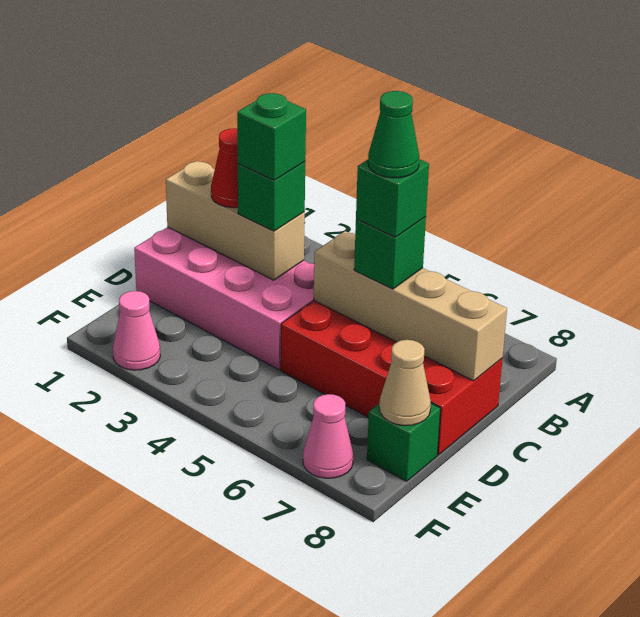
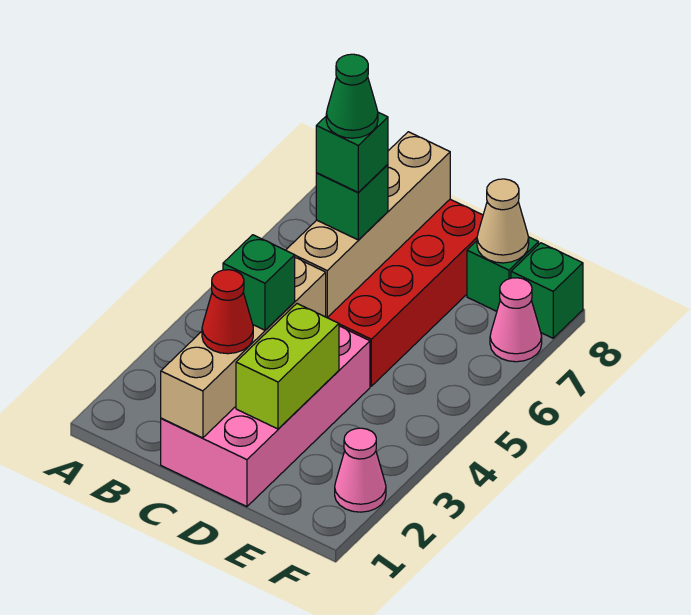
tan 1x3 brick [166,161,305,280] -> tan 1x4 brick [161,258,326,438]
green 1x1 brick [237,93,306,180] -> green 1x1 brick moved to [511,243,583,338]
none -> lime 1x2 brick [236,304,339,429]

